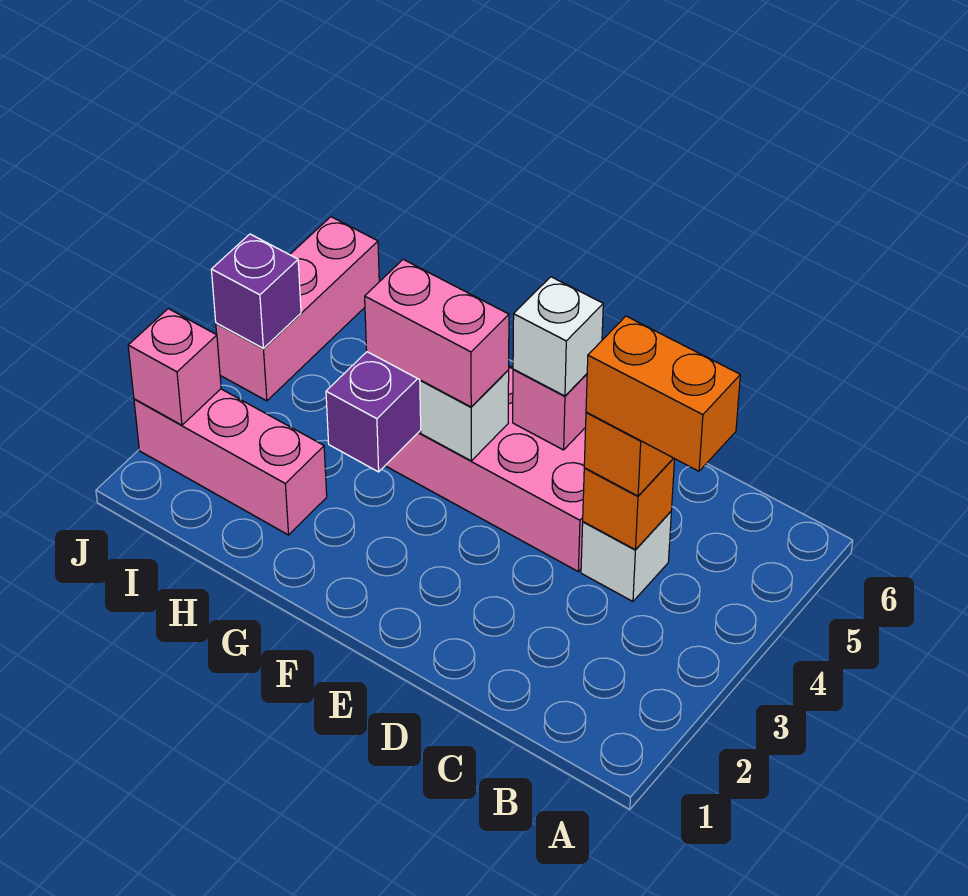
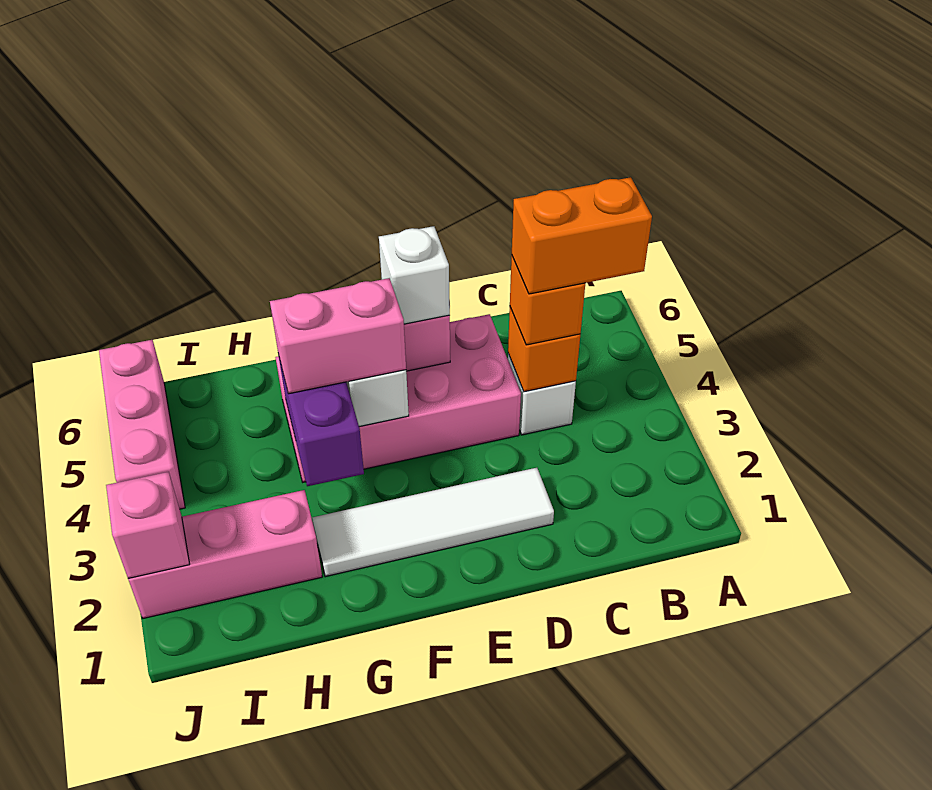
none -> white 1x4 tile [312,468,554,577]
purple 1x1 brick [211,234,301,348] -> none

